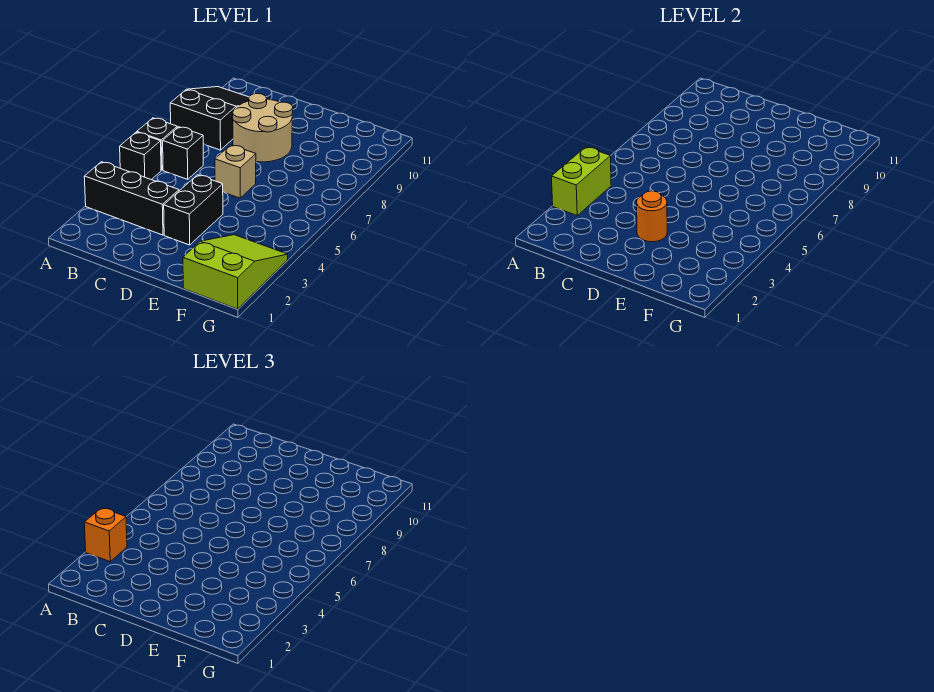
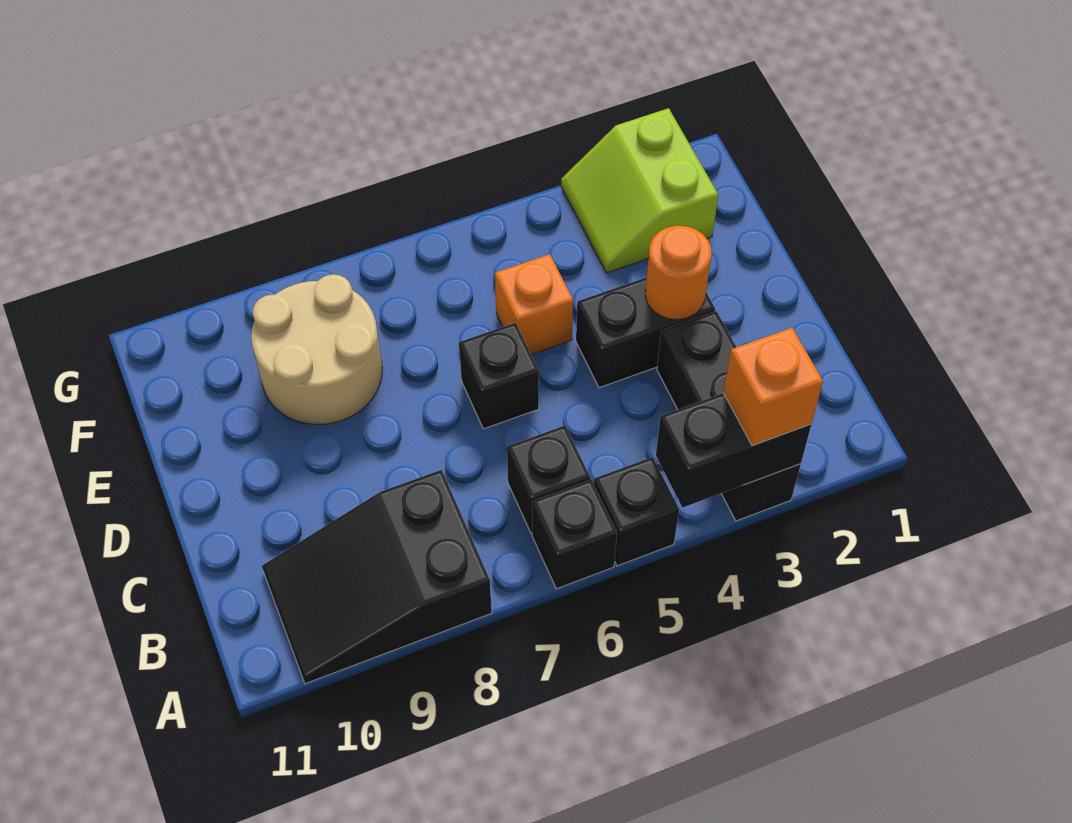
lime 1x2 brick [551,147,611,215] -> black 1x2 brick [656,393,811,508]
tan 2x2 round brick [233,94,293,162] -> tan 2x2 round brick moved to [251,274,382,424]
tan 1x1 brick [215,145,256,198] -> black 1x1 brick [459,323,539,429]
none -> orange 1x1 brick [495,254,573,354]
lime 2x3 slope [183,235,288,309] -> lime 2x2 slope [561,108,718,273]

